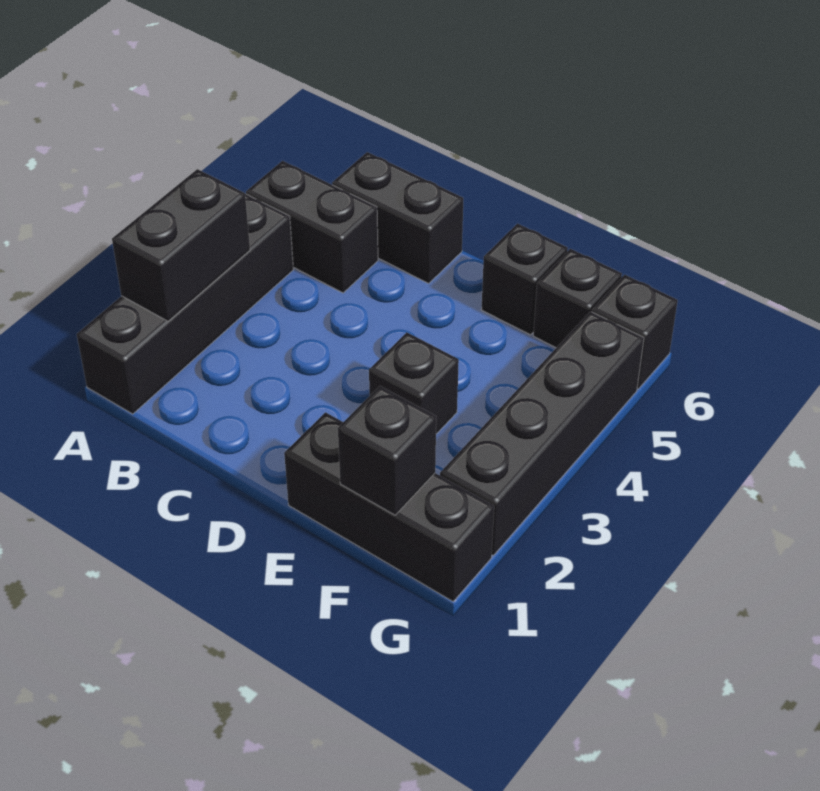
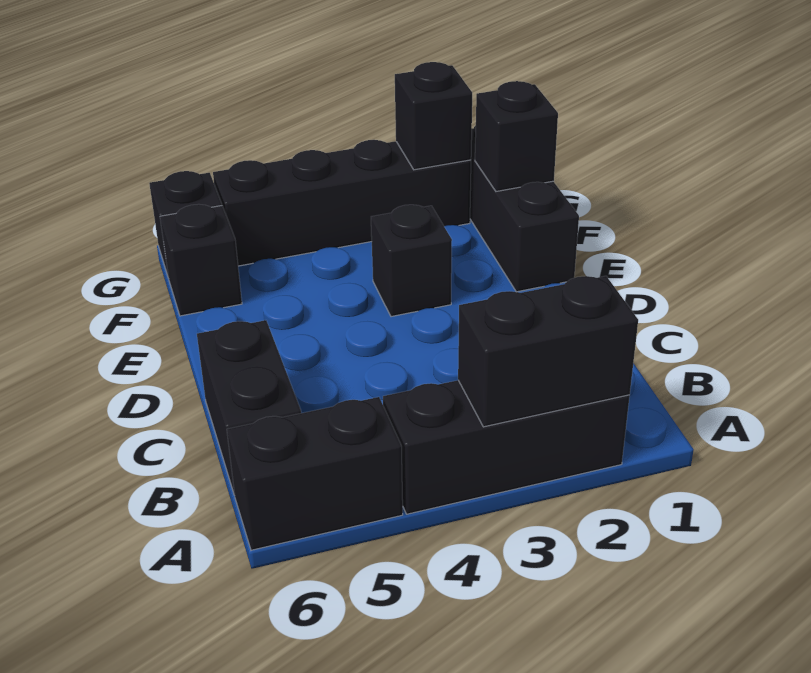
black 1x4 brick [77,194,293,414] -> black 1x3 brick [383,380,630,514]
black 1x2 brick [246,161,378,293] -> black 1x2 brick turned to [227,397,403,550]
black 1x1 brick [481,224,568,335] -> black 1x1 brick moved to [395,62,472,170]

